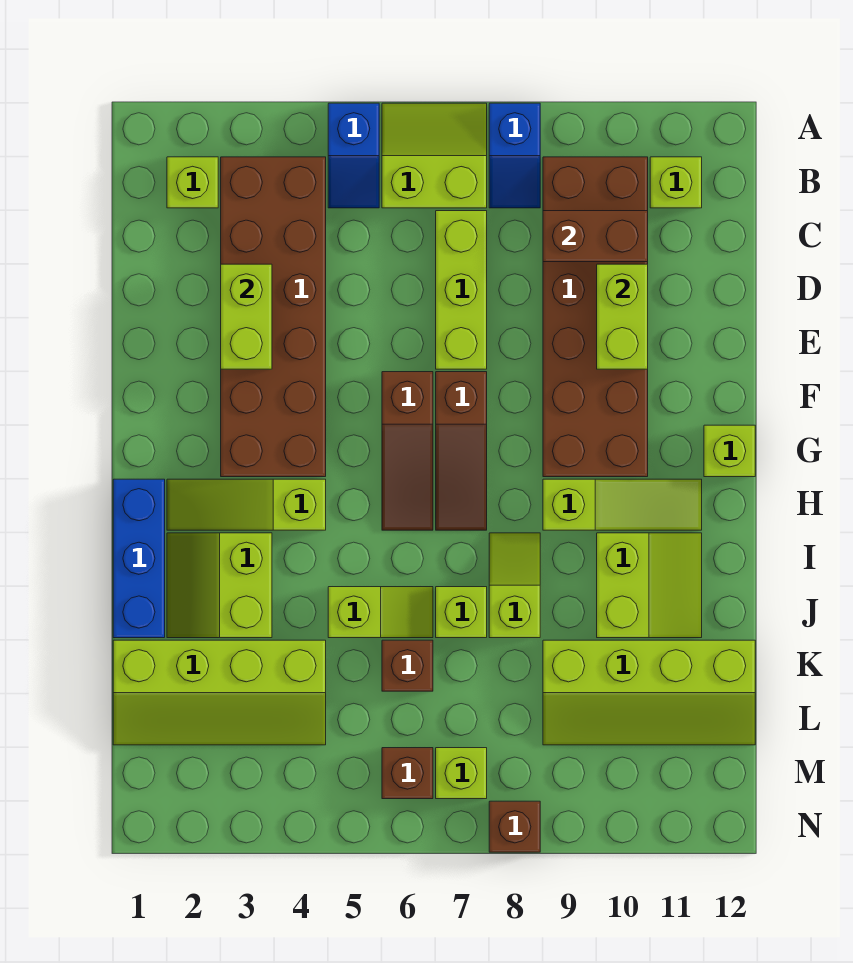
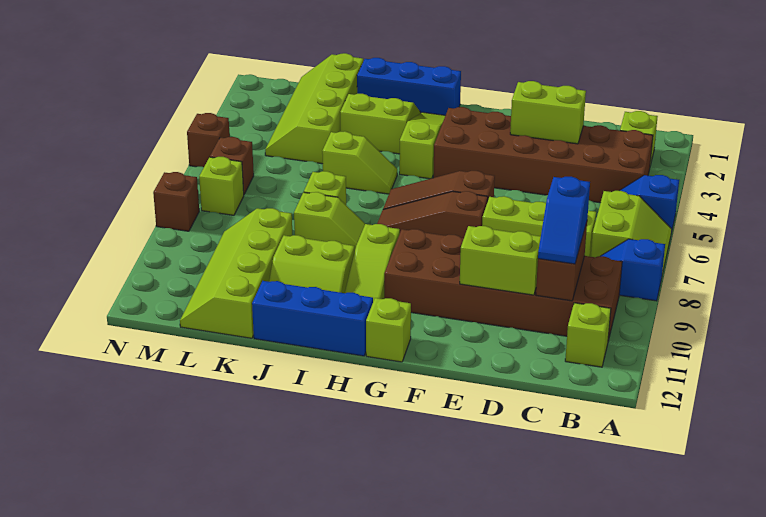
none -> blue 1x2 slope [538,177,590,264]
none -> blue 1x3 brick [252,281,373,356]
lime 1x2 slope [328,587,433,638] -> lime 1x2 slope turned to [322,131,397,194]
brown 1x1 brick [382,640,433,691] -> brown 1x1 brick moved to [187,113,230,167]

